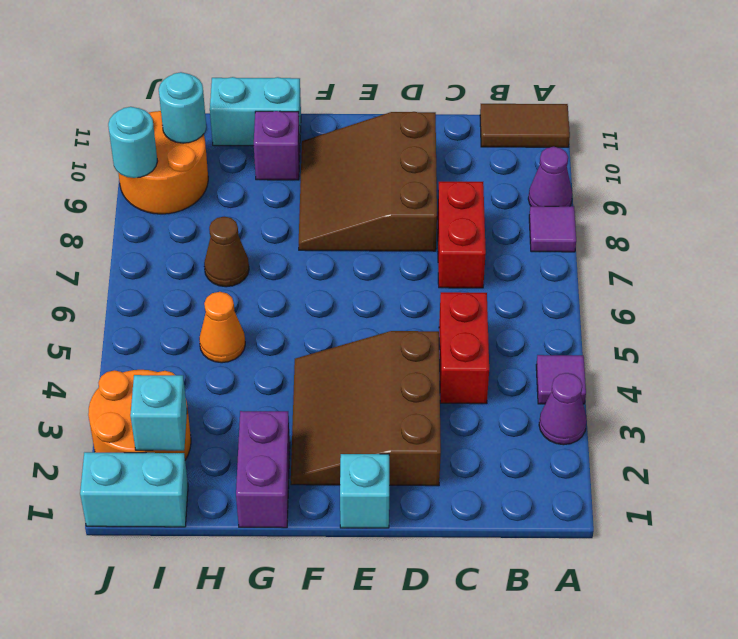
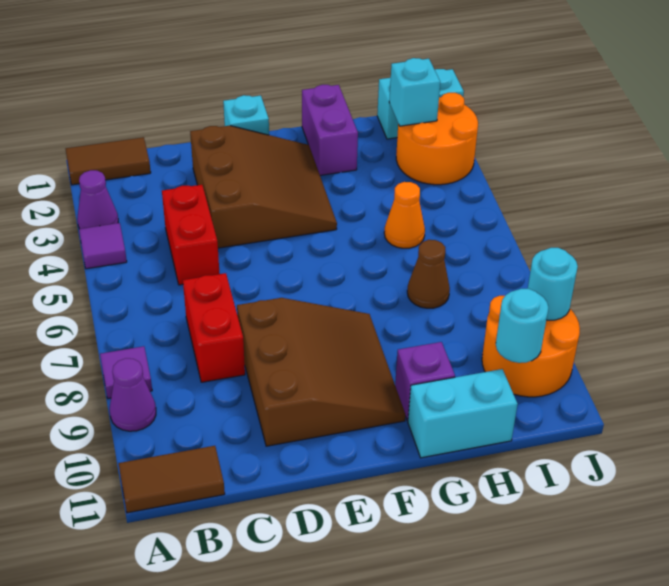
none -> brown 1x2 tile [66,137,151,185]

